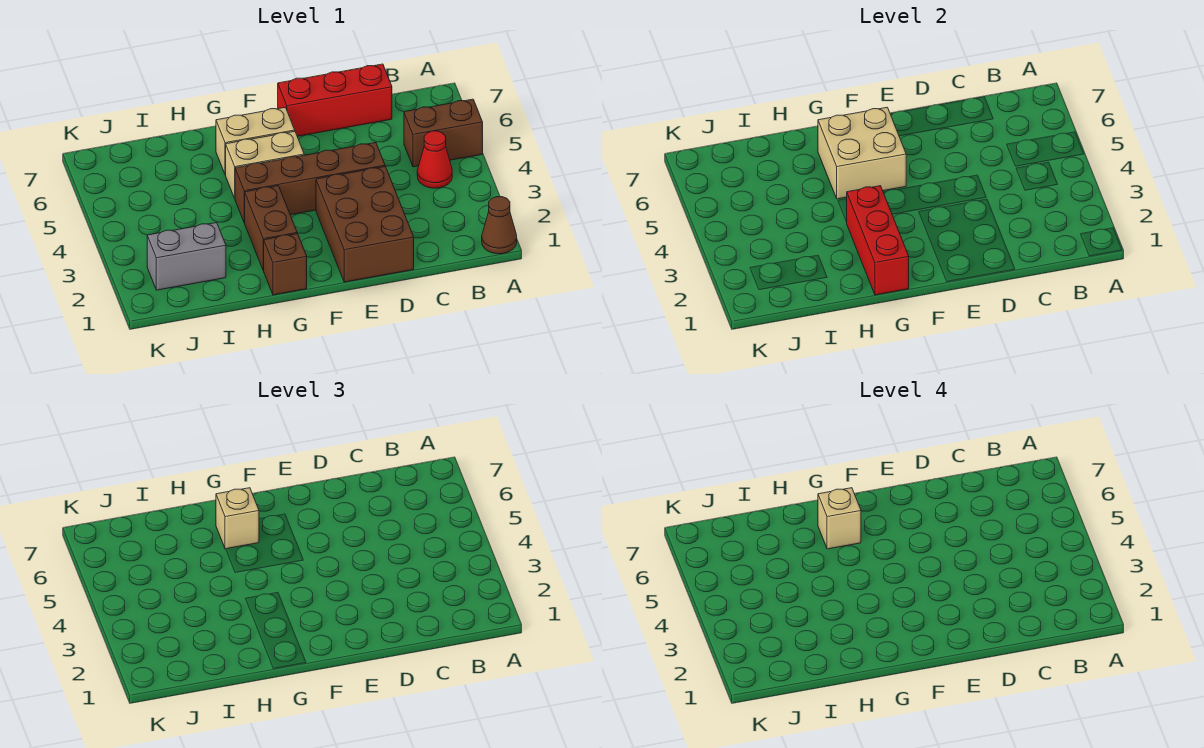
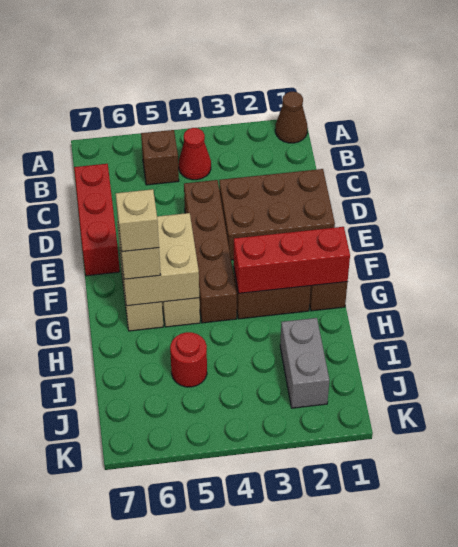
brown 1x2 brick [404,99,483,167] -> brown 1x1 brick [141,130,179,185]
none -> red 1x1 round brick [170,332,207,387]

